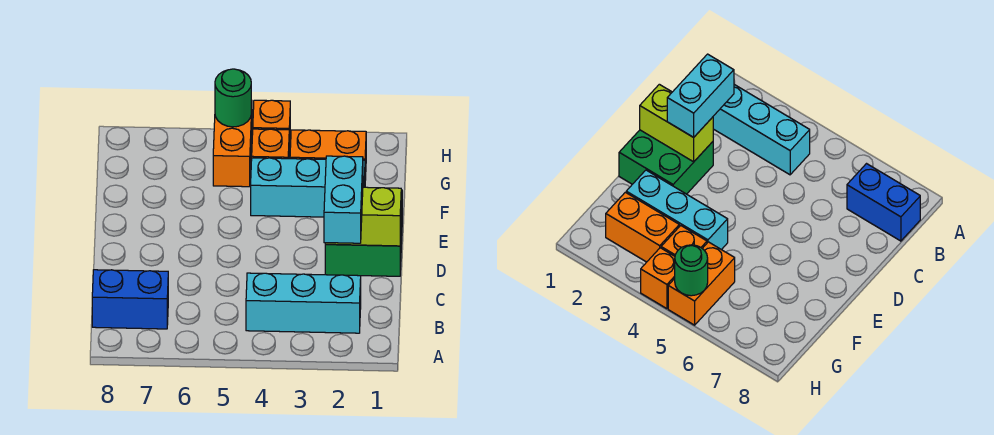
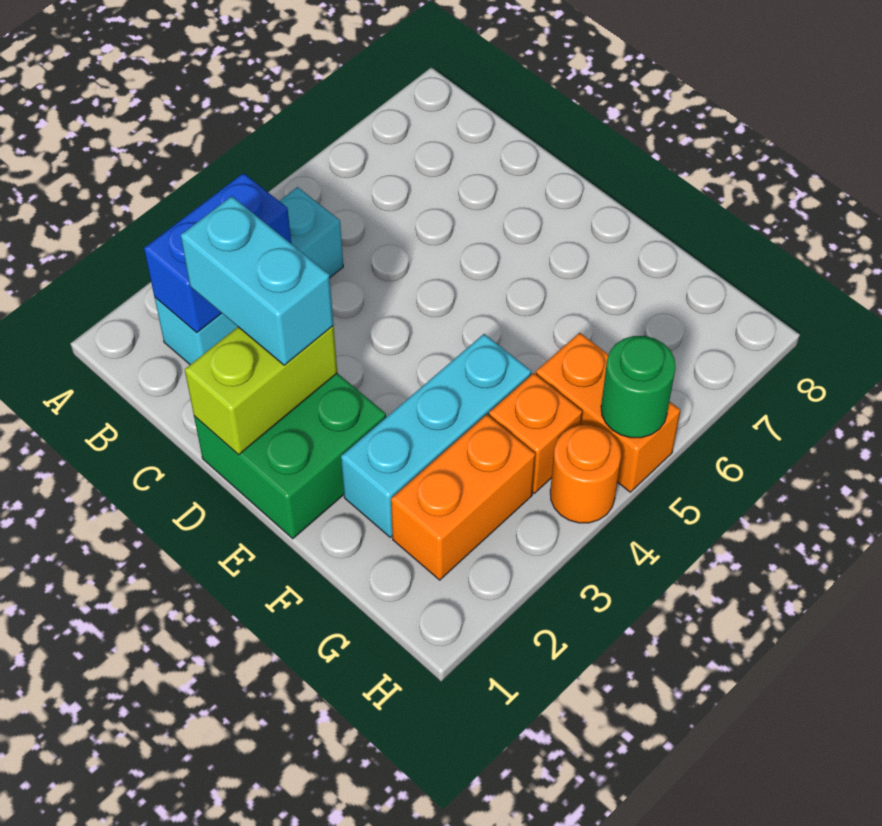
blue 1x2 brick [92,270,168,329] -> blue 1x2 brick moved to [144,173,291,333]
orange 1x1 brick [253,100,290,156] -> orange 1x1 round brick [550,425,621,523]

